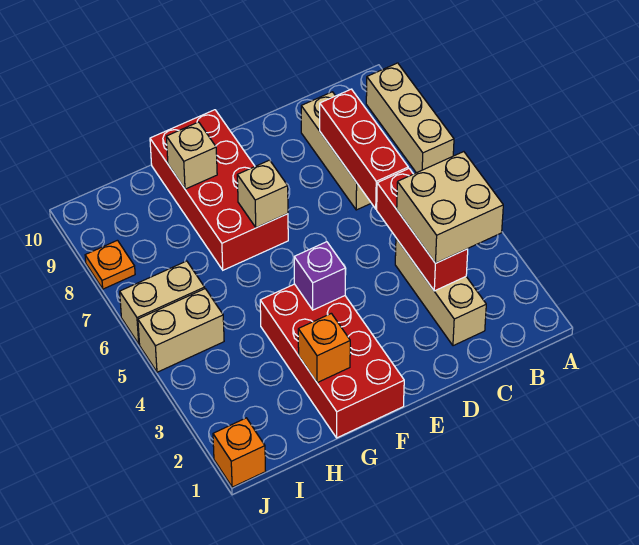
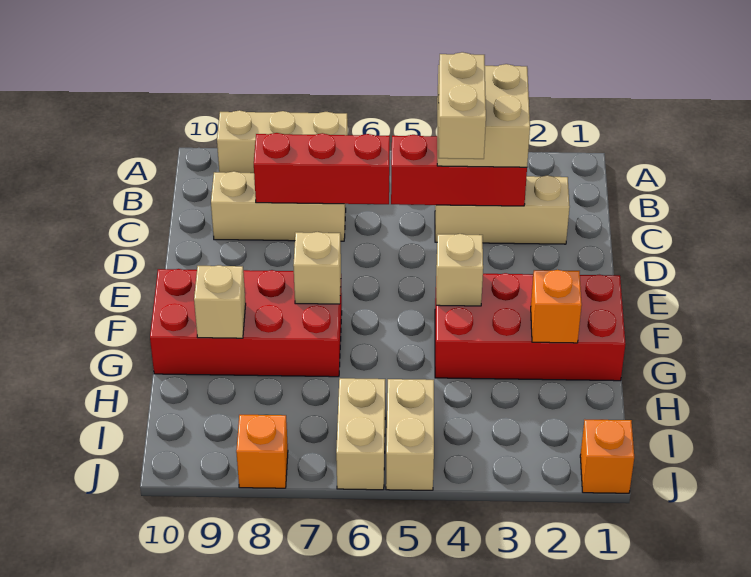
none -> tan 1x2 brick [438,52,486,159]
purple 1x1 brick [294,242,346,310] -> tan 1x1 brick [436,234,483,306]
orange 1x1 plate [85,240,135,289] -> orange 1x1 brick [236,415,288,488]

